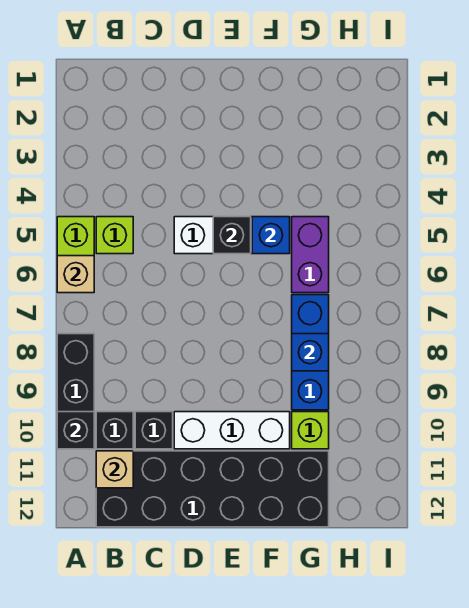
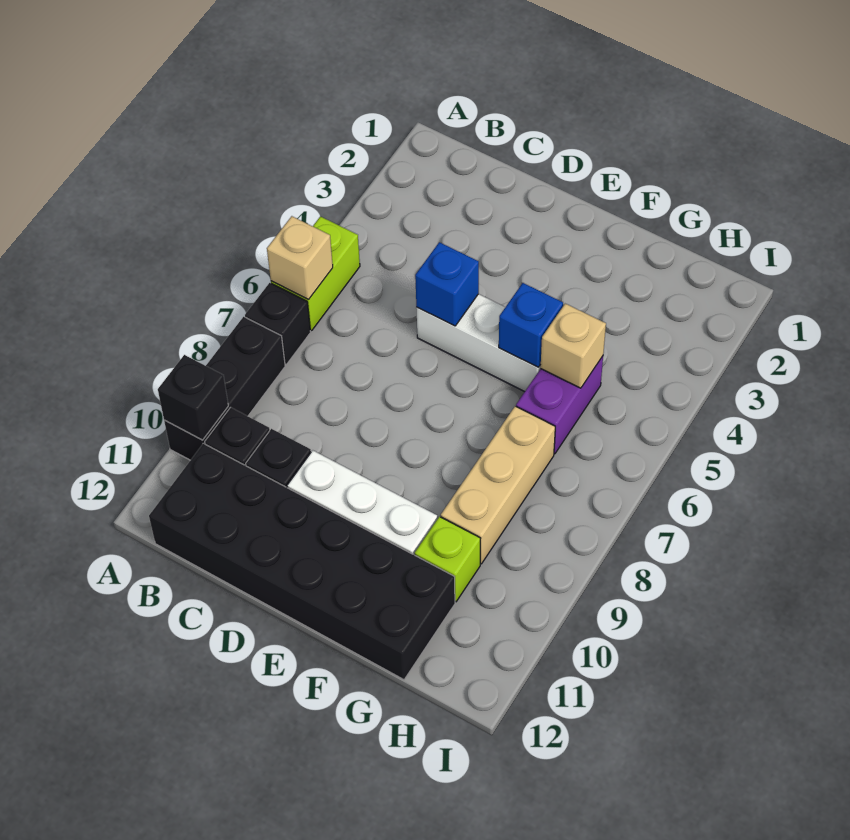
lime 1x1 brick [96,217,133,254] -> none
tan 1x1 brick [96,451,133,488] -> tan 1x1 brick moved to [541,304,606,388]
black 1x1 brick [213,217,251,254] -> black 1x1 brick moved to [245,283,311,364]
blue 1x3 brick [292,295,329,410] -> tan 1x3 brick [441,406,555,564]
blue 1x1 brick [292,334,329,371] -> blue 1x1 brick moved to [415,242,479,326]

